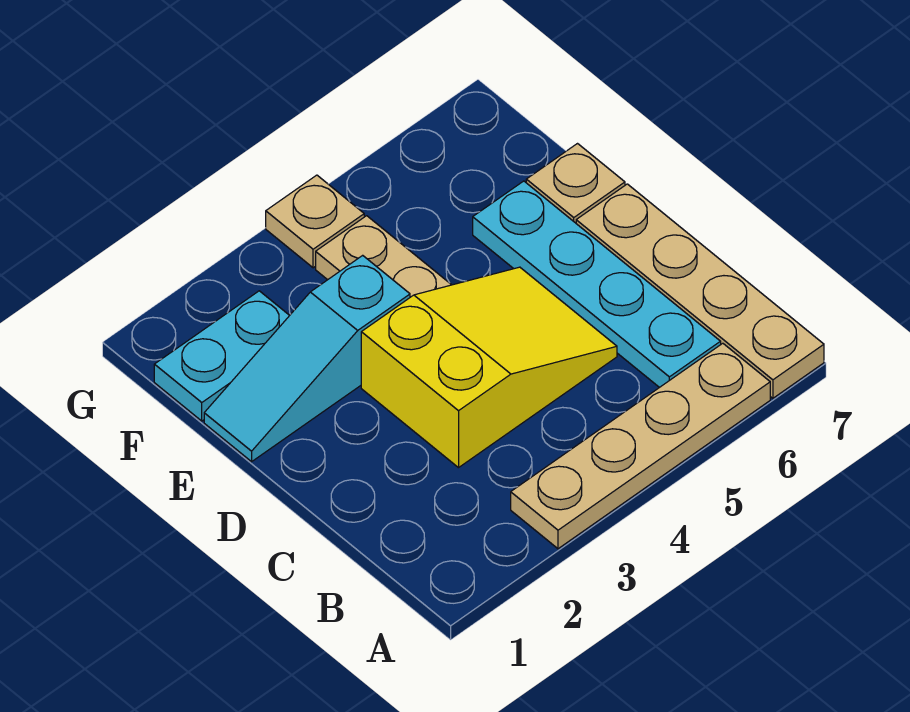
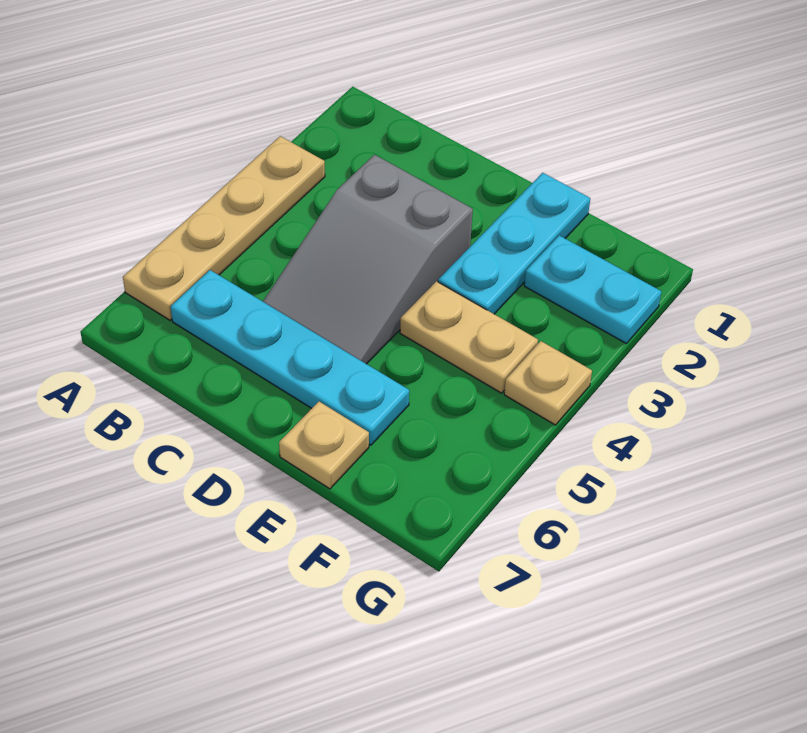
tan 1x4 plate [576,184,824,398] -> none
yellow 2x3 slope [361,267,617,468] -> grey 2x3 slope [263,155,473,364]
cyan 1x3 slope [204,255,410,462] -> cyan 1x3 plate [438,173,590,314]
cyan 1x2 plate [154,291,290,421] -> cyan 1x2 plate turned to [524,235,661,344]

